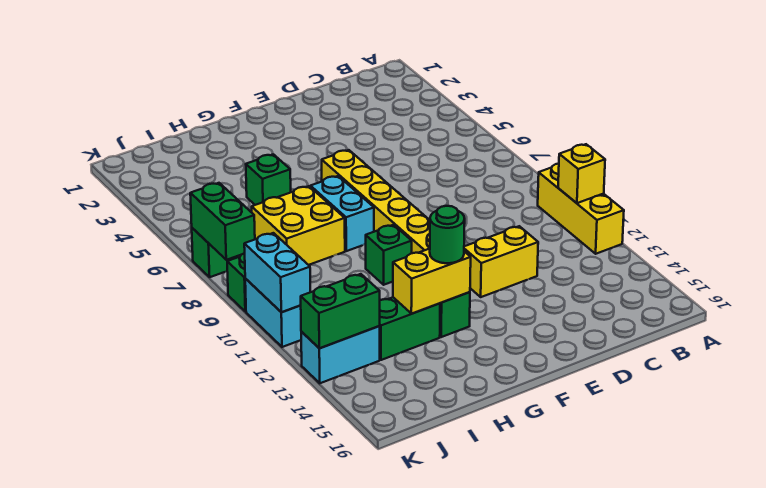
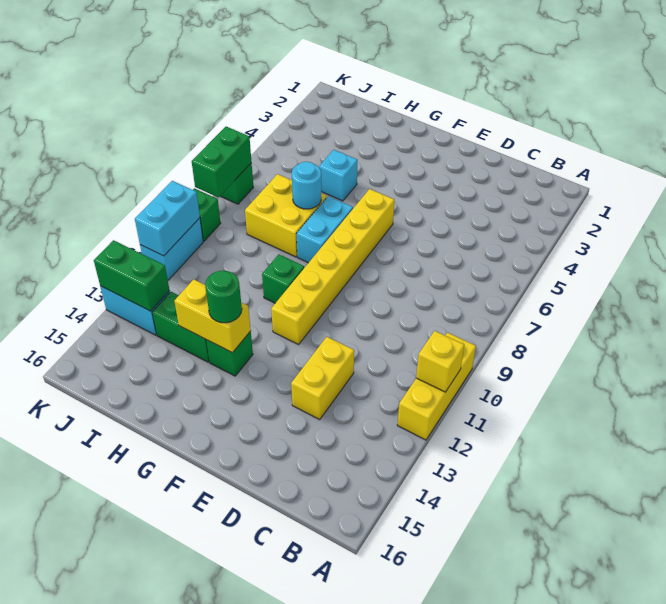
yellow 1x2 brick [464,226,538,297] -> yellow 1x2 brick turned to [291,337,354,419]
green 1x1 brick [246,154,291,205] -> cyan 1x1 brick [319,150,358,201]
none -> cyan 1x1 round brick [292,162,321,209]

